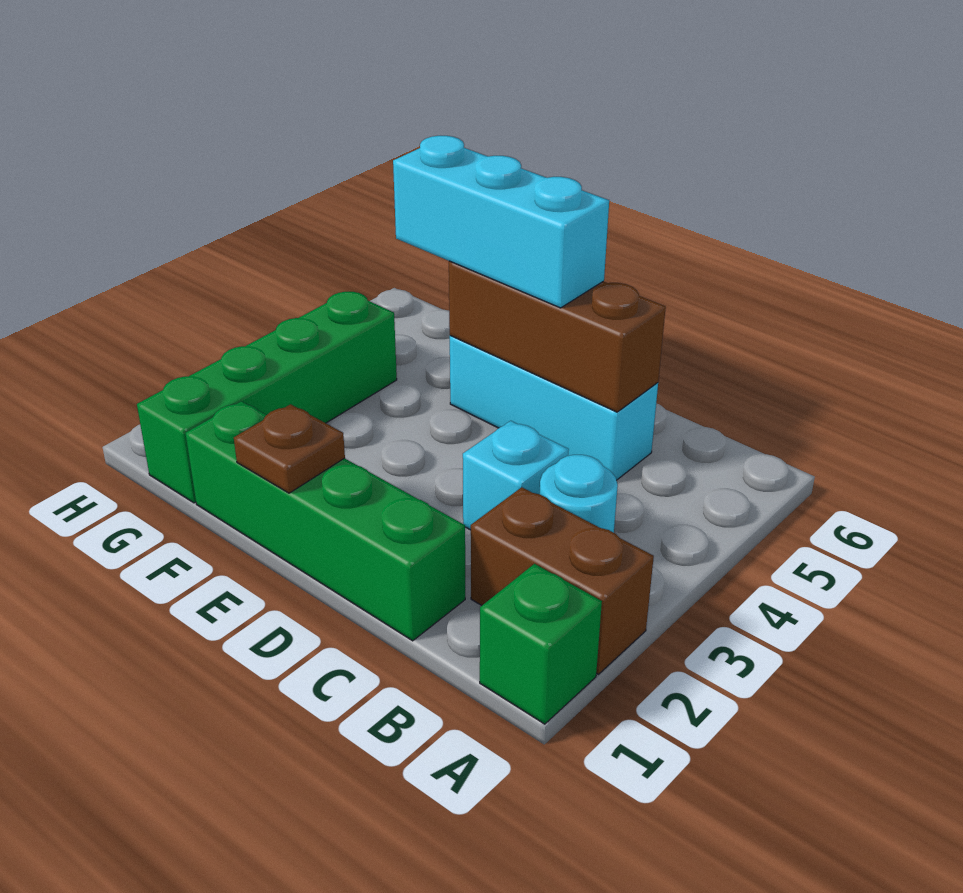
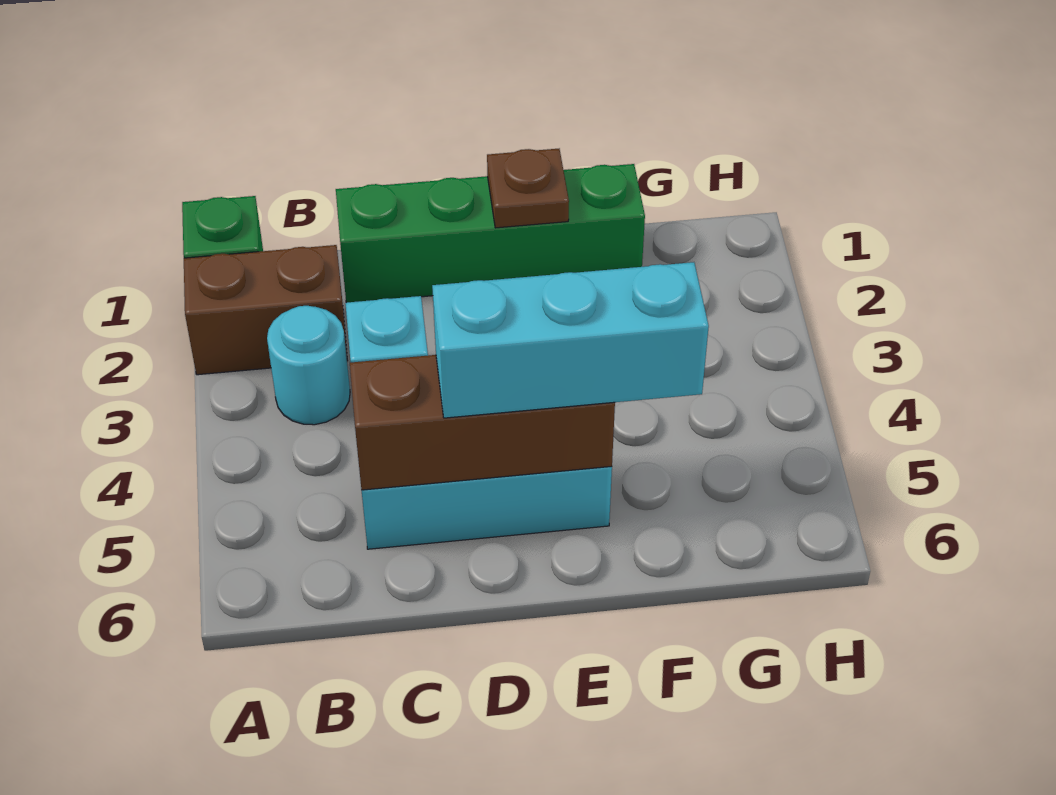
green 1x4 brick [137,292,397,503] -> none

